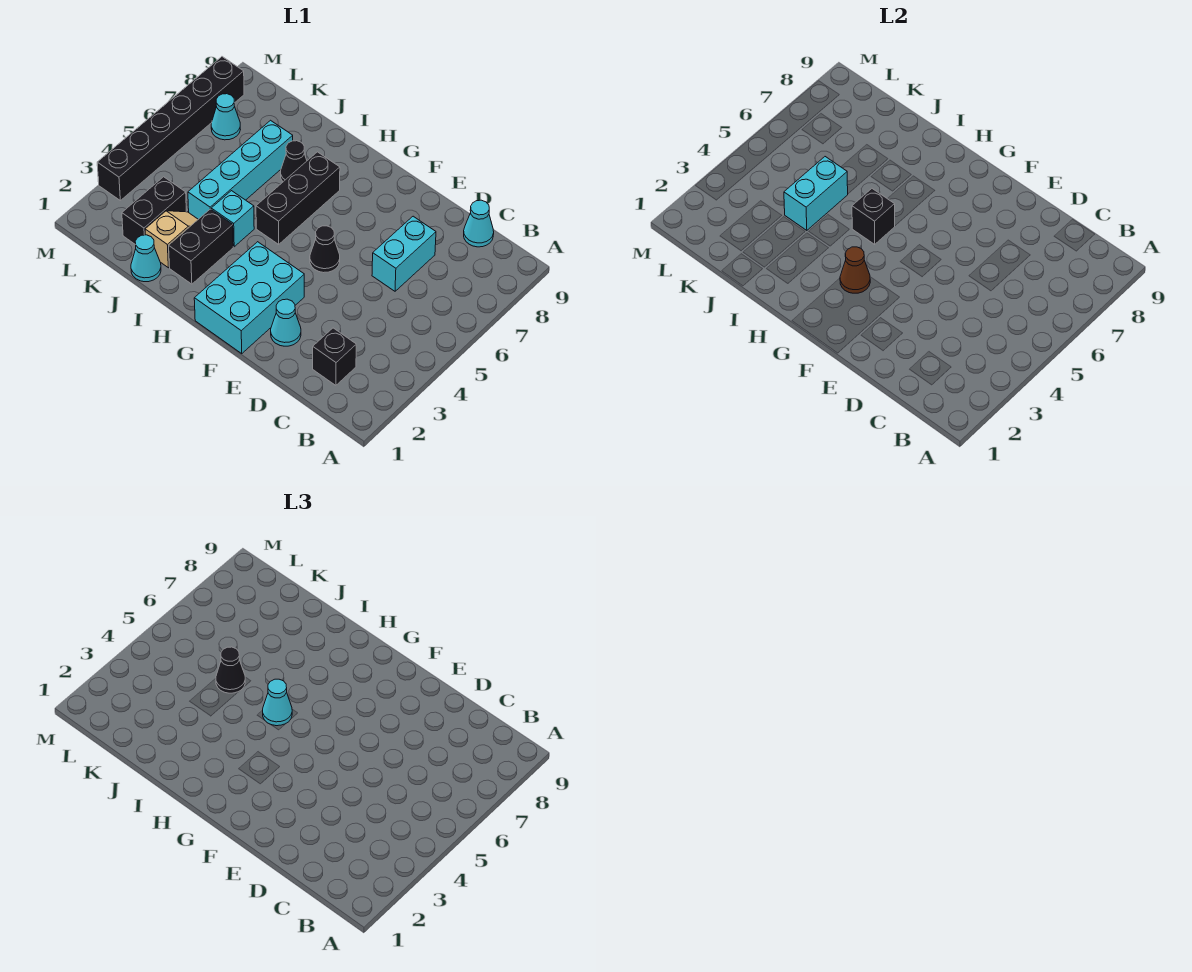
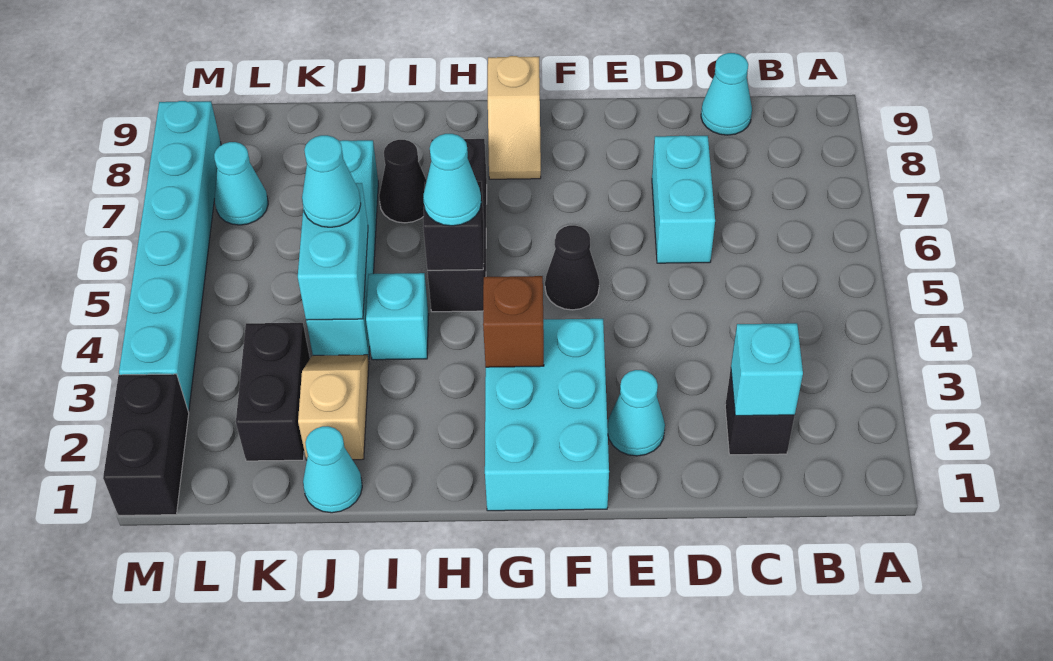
none -> cyan 1x1 brick [731,323,803,416]
brown 1x1 cone [840,247,870,293] -> brown 1x1 brick [483,276,544,367]
none -> tan 1x2 slope [488,56,541,179]
black 1x2 brick [169,209,233,284] -> black 1x2 brick moved to [103,374,189,515]
black 1x1 cone [216,647,245,693] -> cyan 1x1 cone [302,135,361,227]
black 1x6 brick [97,57,244,200] -> cyan 1x6 brick [119,101,221,411]

